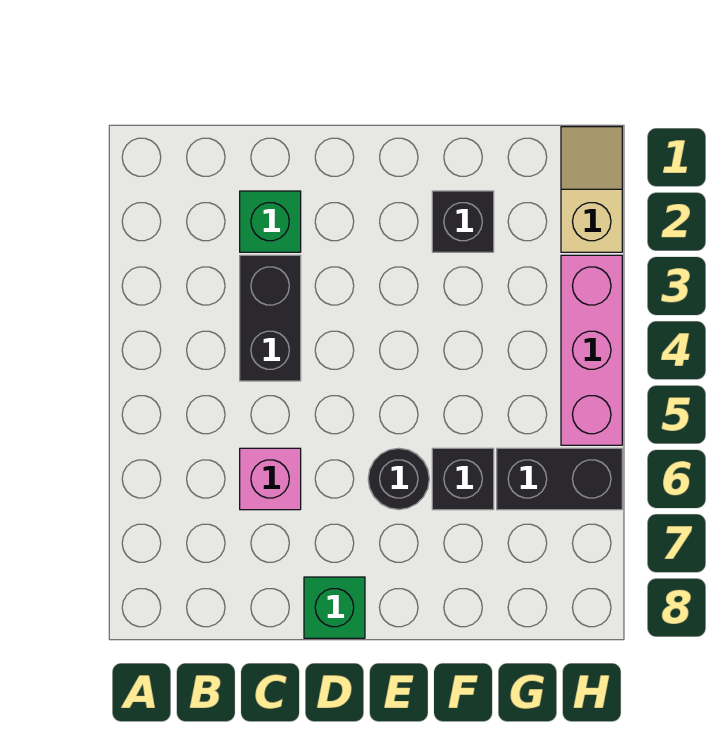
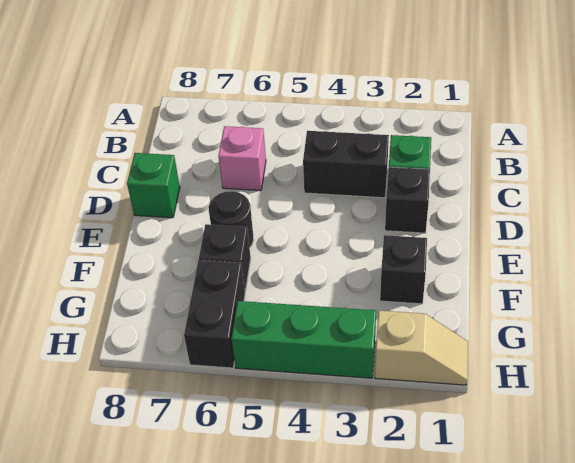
none -> black 1x1 brick [385,167,430,233]
pink 1x3 brick [561,255,622,445] -> green 1x3 brick [231,301,376,378]

